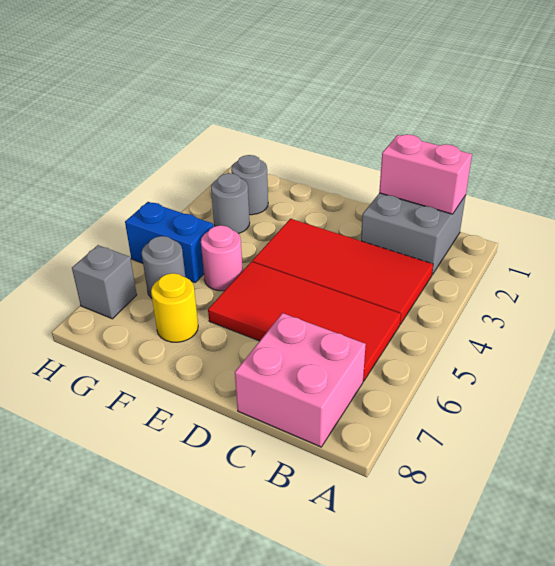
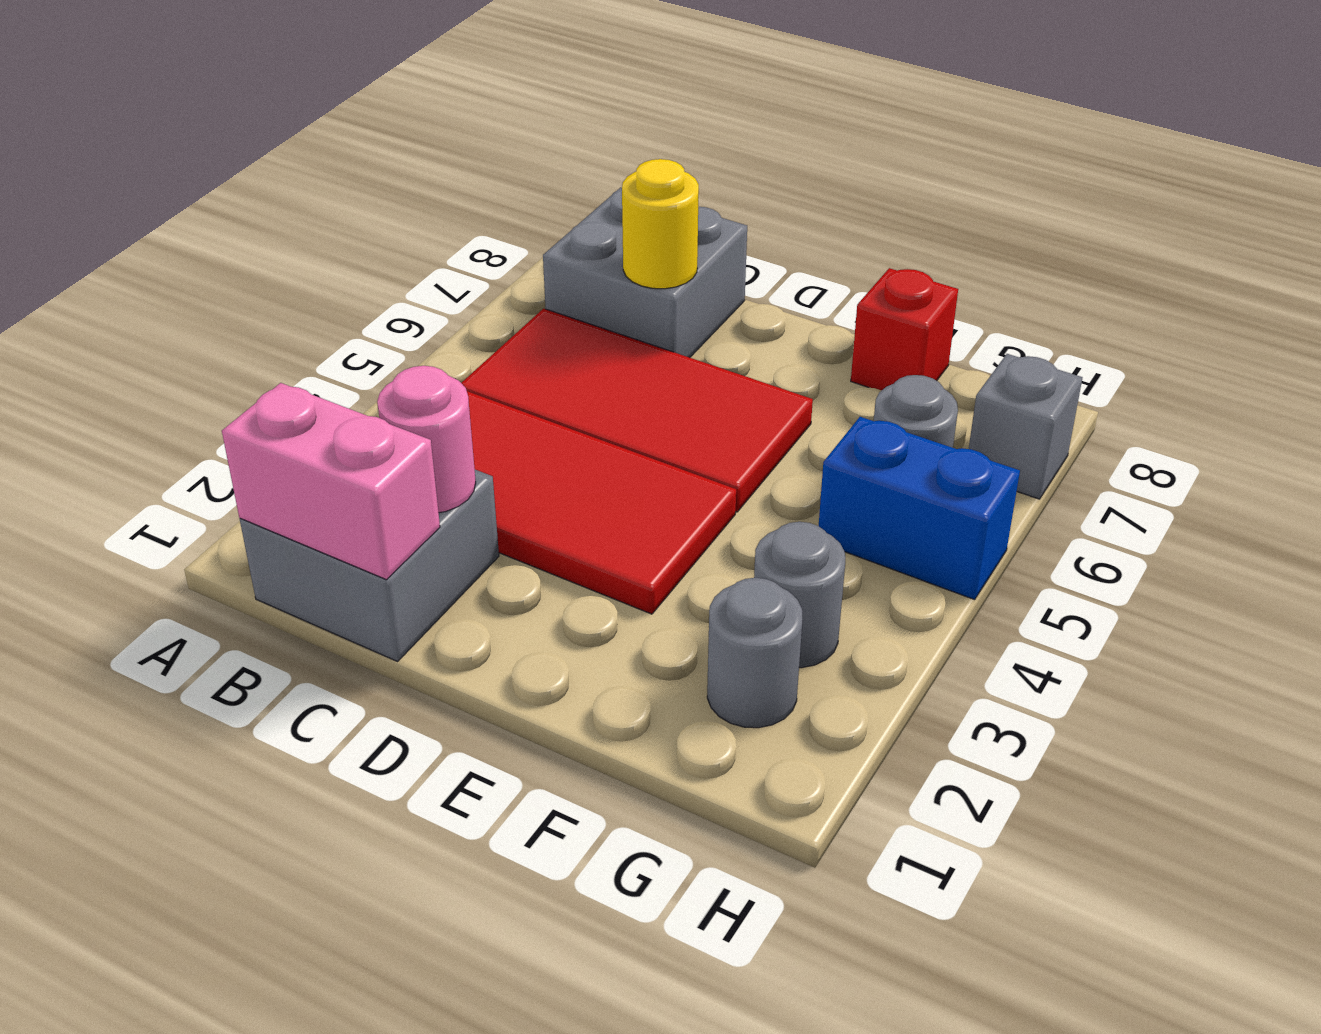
pink 2x2 brick [235,313,366,447] -> grey 2x2 brick [543,188,747,358]
pink 1x1 round brick [201,225,243,291] -> pink 1x1 round brick moved to [377,366,476,513]
yellow 1x1 round brick [151,273,198,342] -> yellow 1x1 round brick moved to [622,159,699,289]
none -> red 1x1 brick [851,268,958,391]

